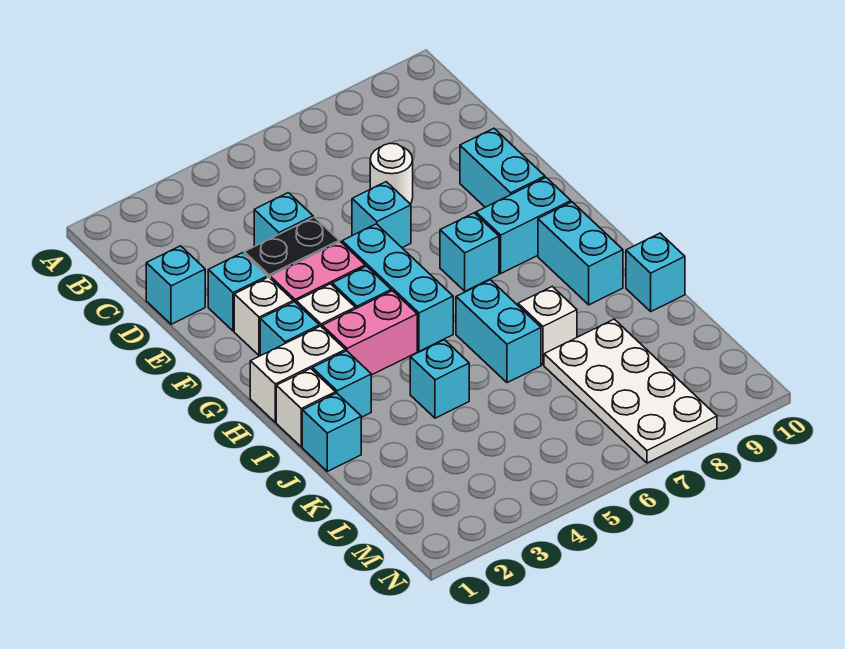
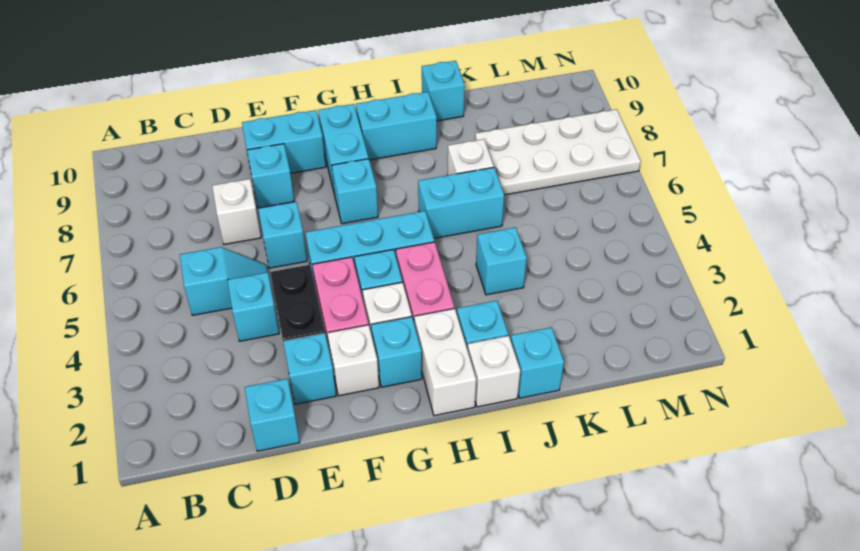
none -> cyan 1x2 slope [180,247,268,315]
white 1x1 round brick [370,143,413,204] -> white 1x1 brick [212,179,261,245]
none -> cyan 1x1 brick [247,144,294,208]

